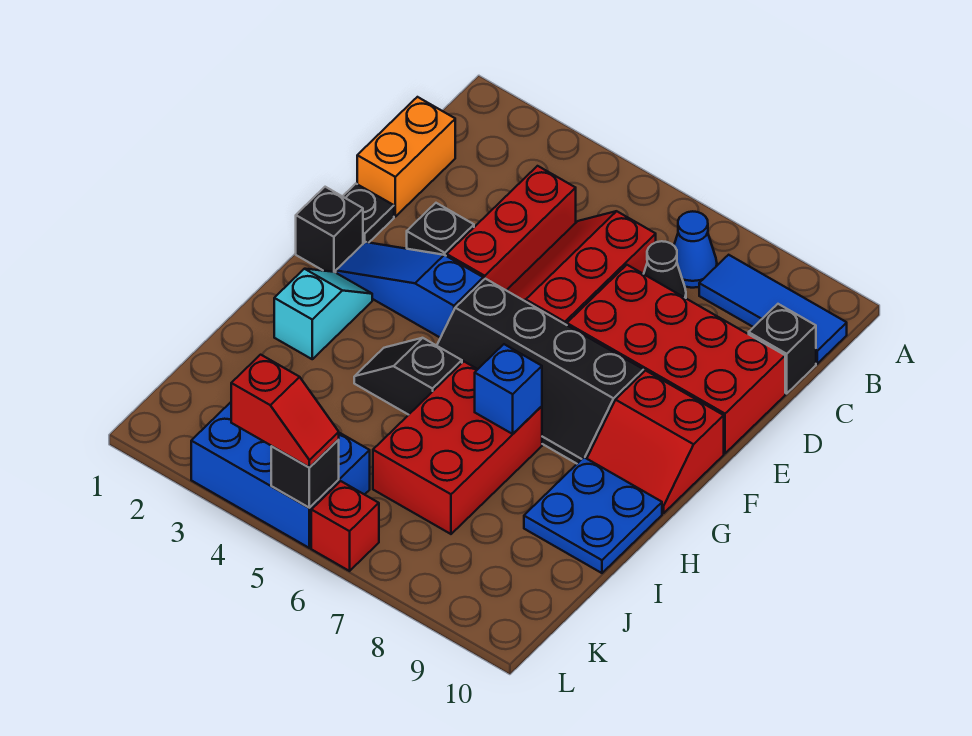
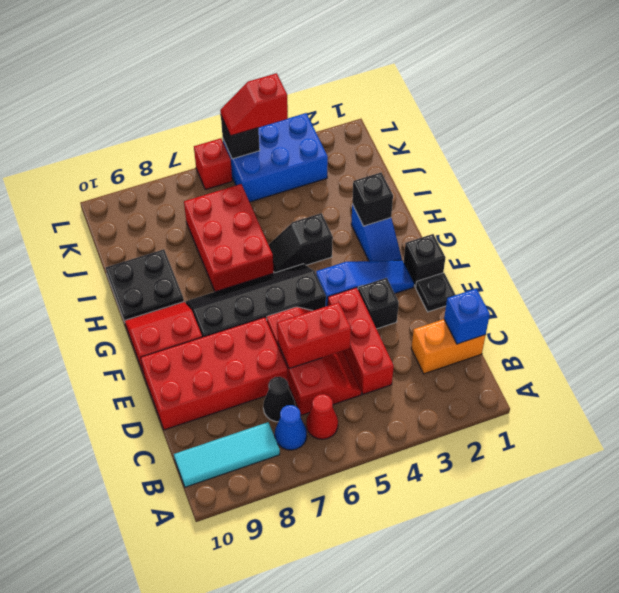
none -> red 1x1 cone [306,394,338,439]
blue 1x3 tile [699,255,847,364] -> cyan 1x3 tile [174,422,280,487]
orange 1x2 brick [357,97,455,217] -> orange 1x2 brick turned to [411,319,486,374]
black 1x1 brick [749,304,816,394] -> black 1x1 brick moved to [352,173,393,226]
none -> red 1x2 brick [277,302,351,369]
cyan 1x2 slope [274,269,372,359] -> blue 1x2 slope [351,204,402,261]
black 1x2 slope [354,338,462,415] -> black 1x2 slope turned to [269,213,333,273]
blue 1x1 brick [475,344,542,434] -> blue 1x1 brick moved to [444,289,490,344]
blue 2x2 plate [524,457,662,573] -> black 2x2 plate [106,249,184,321]

